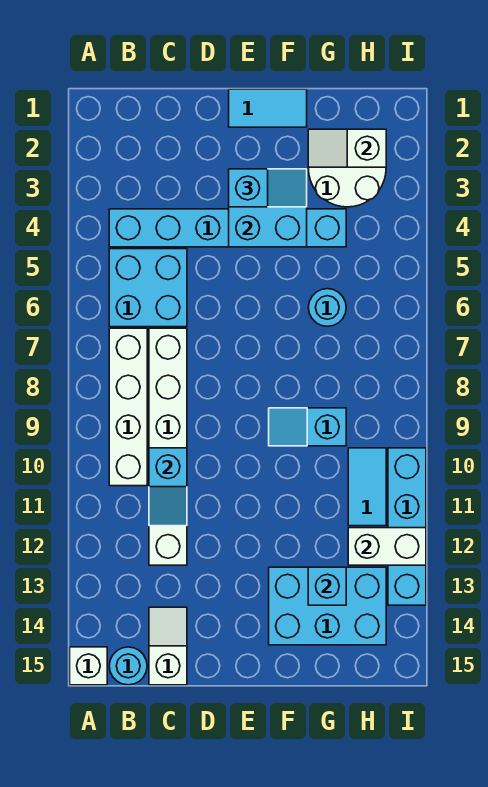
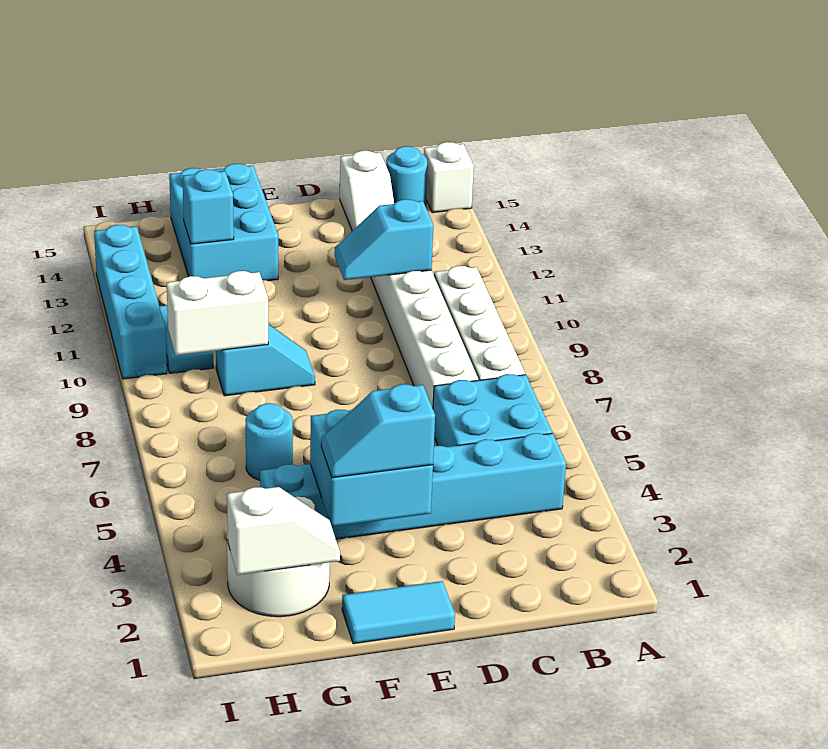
cyan 1x2 slope [149,448,187,526] -> cyan 1x2 slope turned to [335,199,433,280]
cyan 2x3 brick [269,567,386,645] -> cyan 2x3 brick turned to [169,164,278,281]
white 1x2 brick [348,528,426,565] -> white 1x2 brick moved to [167,271,268,355]

